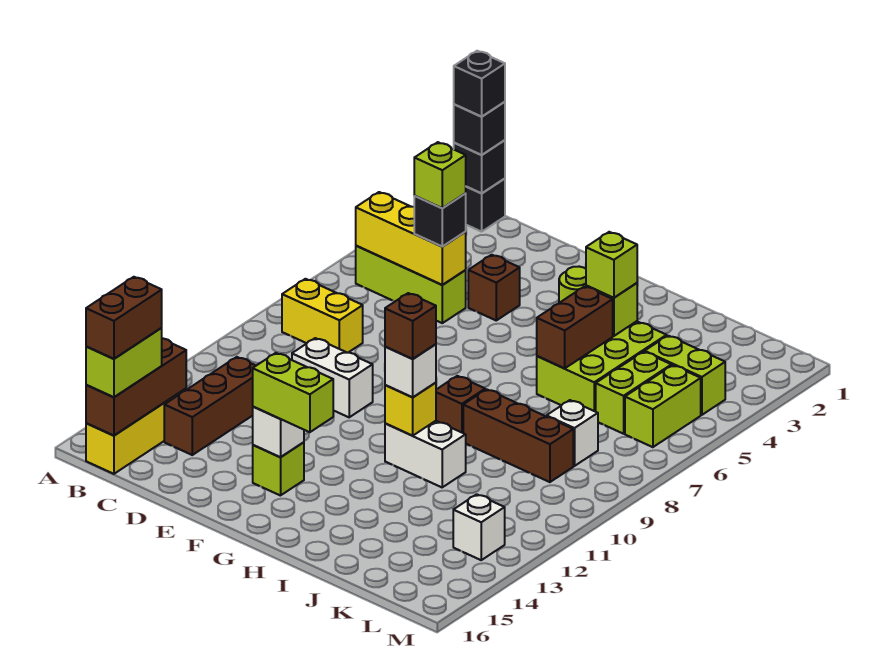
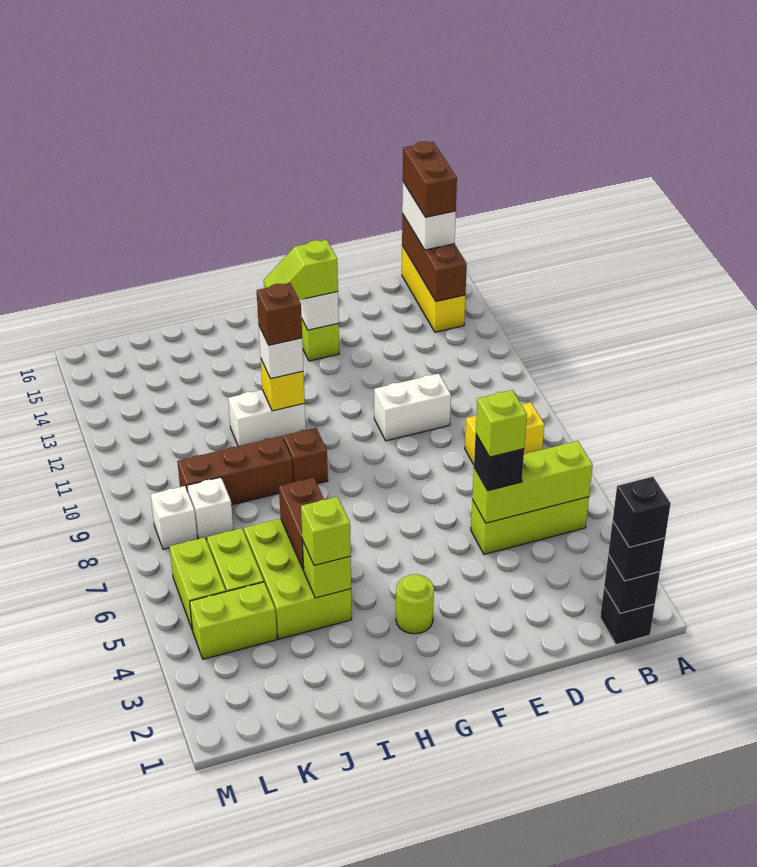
yellow 1x3 brick [356,192,466,285] -> lime 1x3 brick [472,441,593,523]
lime 1x2 brick [86,328,162,397] -> white 1x2 brick [402,182,456,250]
brown 1x3 brick [164,357,256,455] -> none
brown 1x1 brick [468,255,520,320] -> none
lime 1x2 brick [253,353,333,432] -> lime 1x2 slope [264,240,338,300]
white 1x1 brick [453,494,505,560] -> white 1x1 brick moved to [151,486,197,549]

